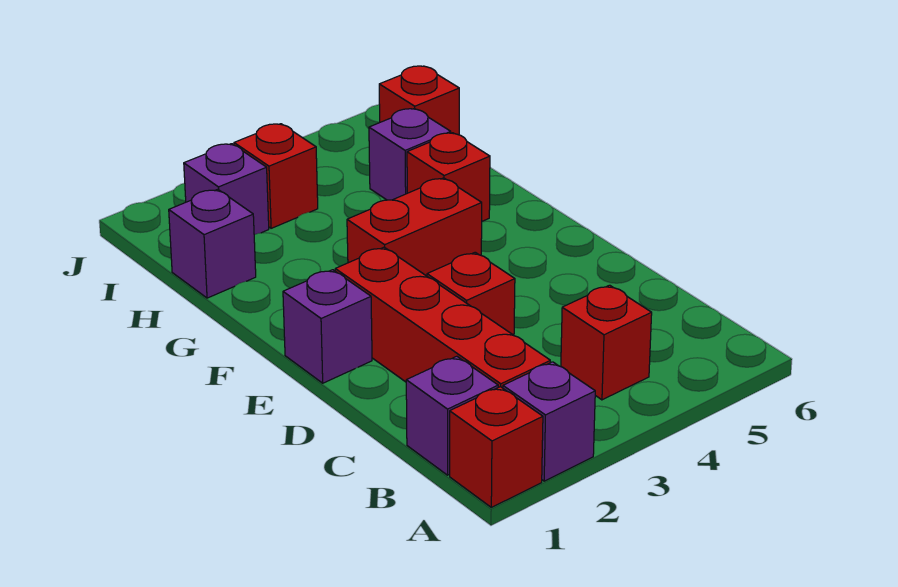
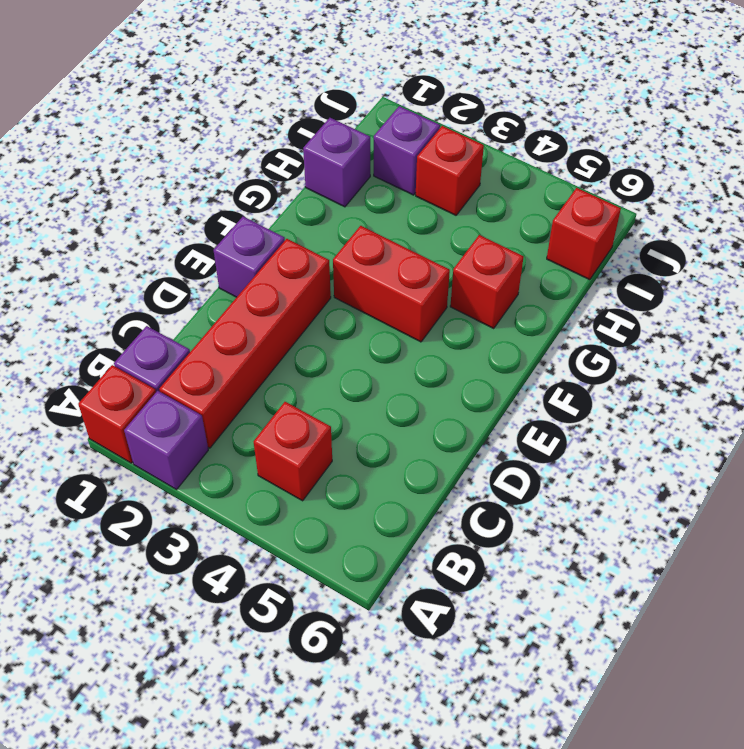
red 1x1 brick [427,252,515,335] -> none
purple 1x1 brick [369,109,451,200] -> none

